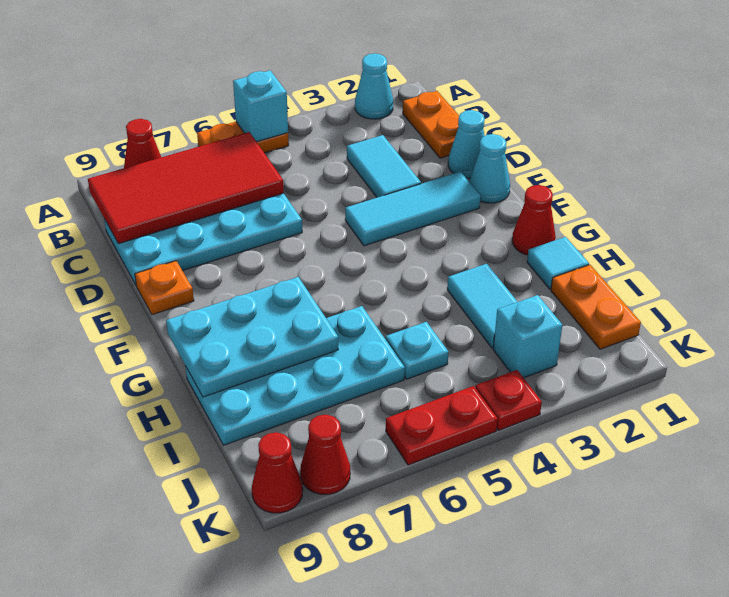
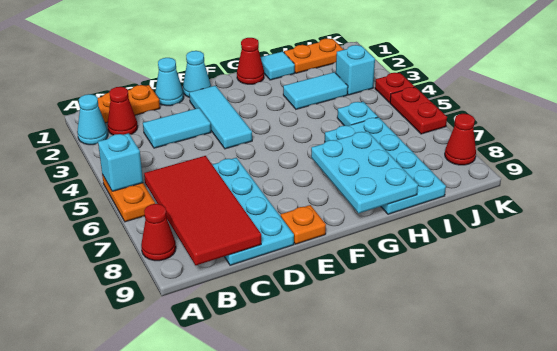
red 1x1 cone [252,432,303,513] -> red 1x1 cone moved to [107,87,138,135]

